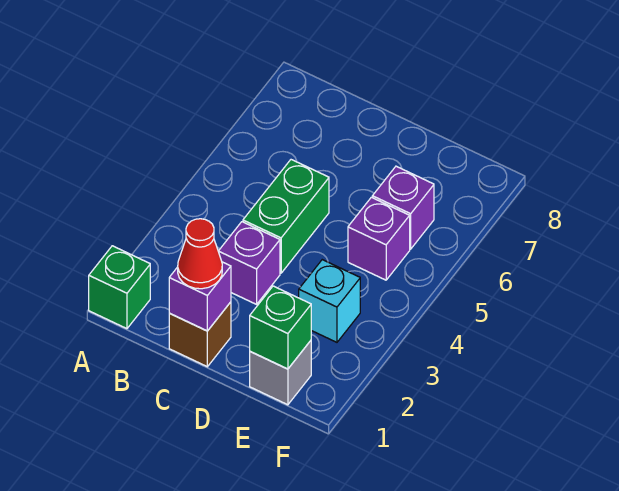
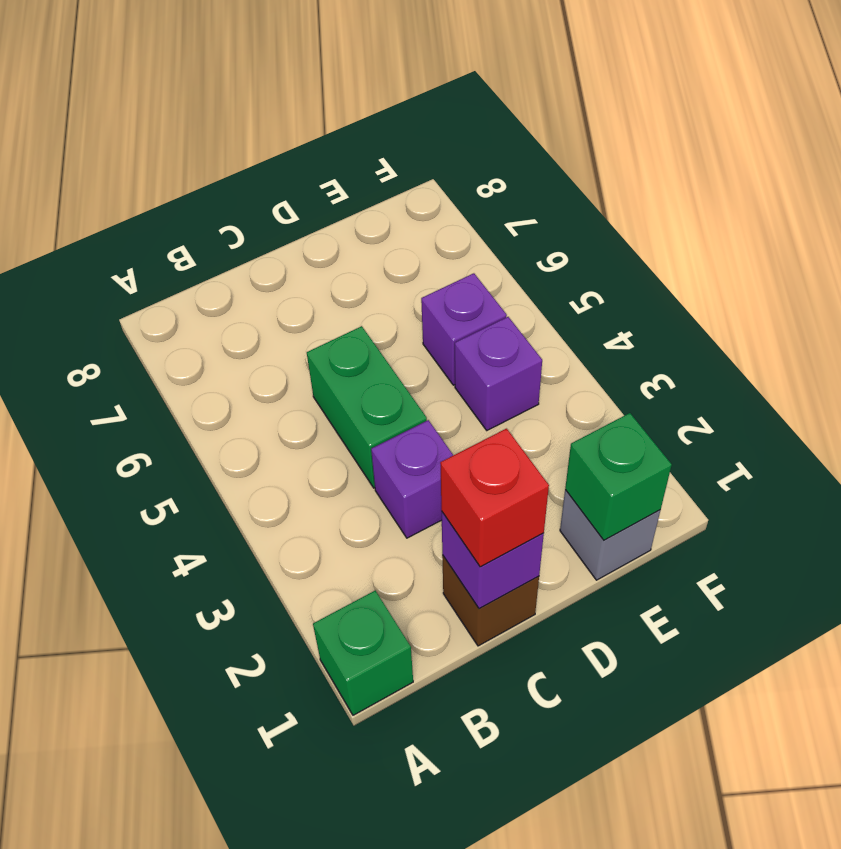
red 1x1 cone [178,219,222,289] -> red 1x1 brick [440,429,549,567]
cyan 1x1 brick [299,260,360,342] -> none
purple 1x1 brick [372,166,434,249] -> purple 1x1 brick moved to [455,317,542,430]

